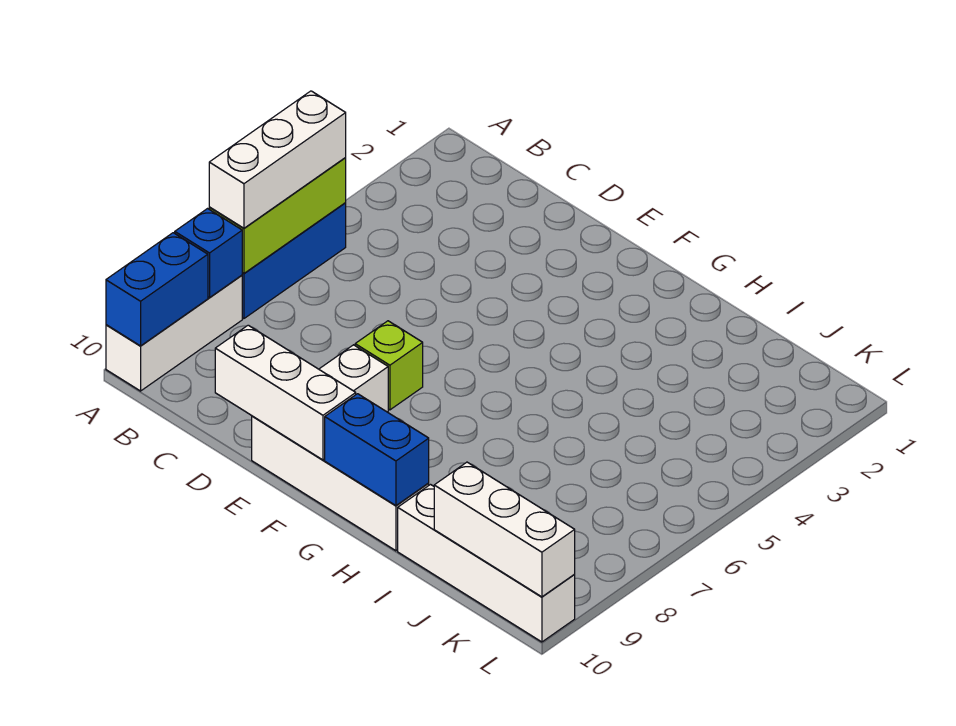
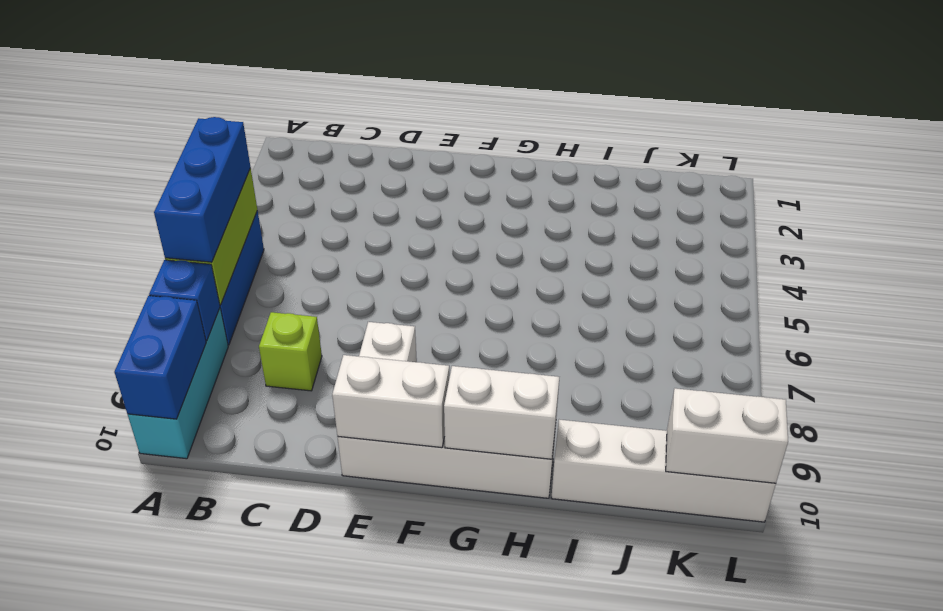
white 1x3 brick [209,91,346,228] -> blue 1x3 brick [154,117,250,262]
white 1x3 brick [106,275,242,391] -> cyan 1x3 brick [128,309,228,459]
white 1x3 brick [215,325,356,460] -> white 1x2 brick [332,355,449,448]
lime 1x1 brick [355,321,423,410] -> lime 1x1 brick moved to [259,312,322,391]
blue 1x2 brick [325,394,429,506] -> white 1x2 brick [444,366,559,459]
white 1x3 brick [434,462,575,597] -> white 1x2 brick [666,388,788,483]

